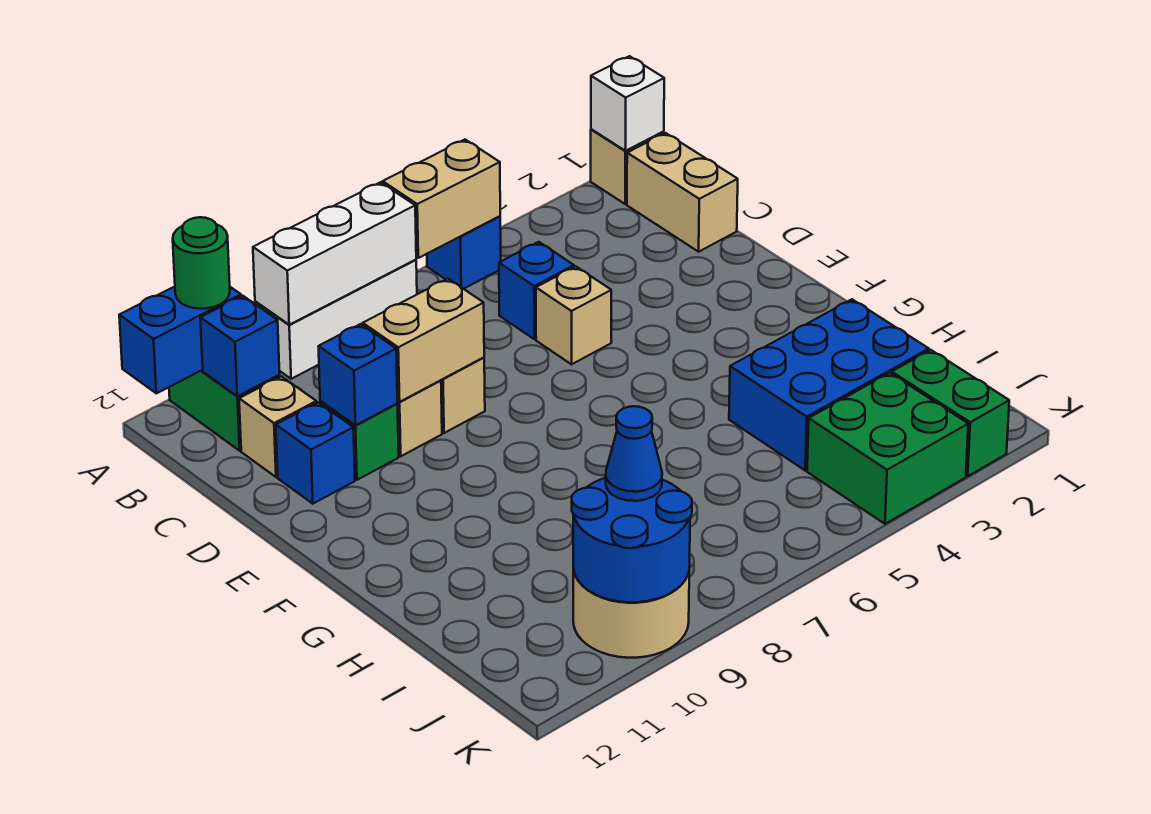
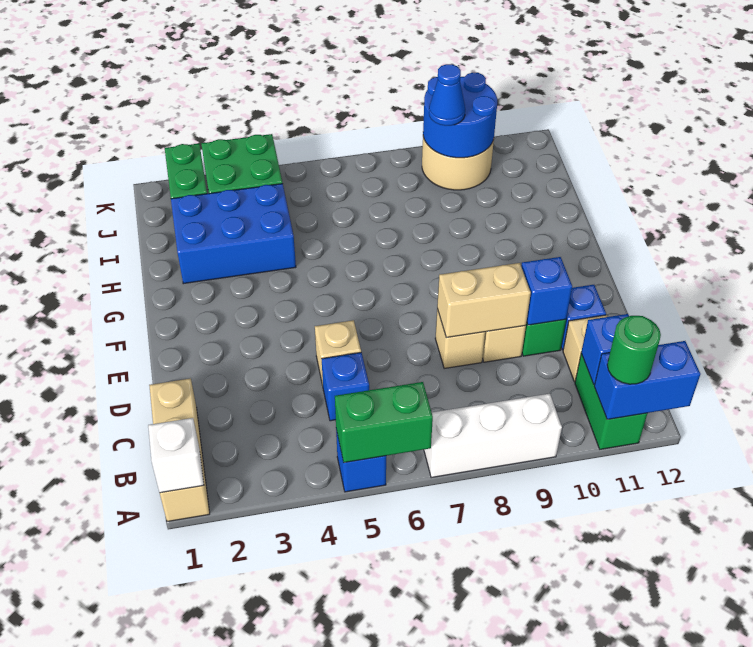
tan 1x2 brick [383,140,500,258] -> green 1x2 brick [335,382,433,463]
white 1x3 brick [253,182,416,325] -> none

